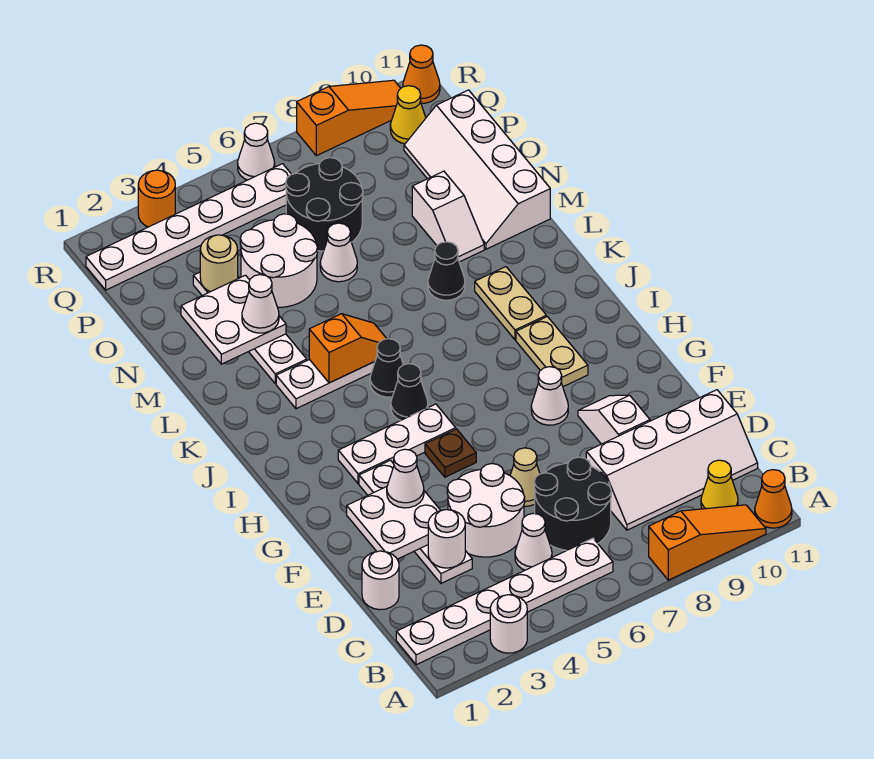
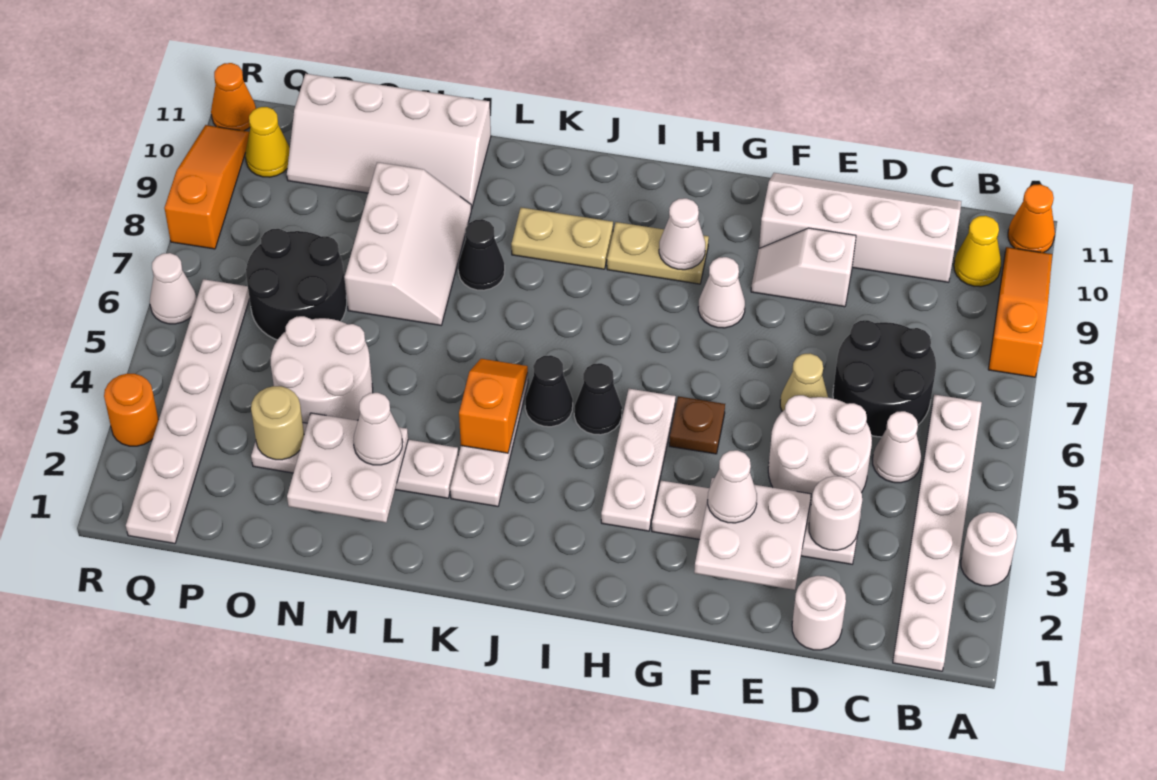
white 2x4 slope [586,390,758,530] -> white 2x4 slope turned to [759,173,961,282]
white 1x2 slope [412,171,484,262] -> white 2x3 slope [344,162,471,325]
white 1x1 cone [320,223,357,282] -> white 1x1 cone moved to [659,198,705,270]

